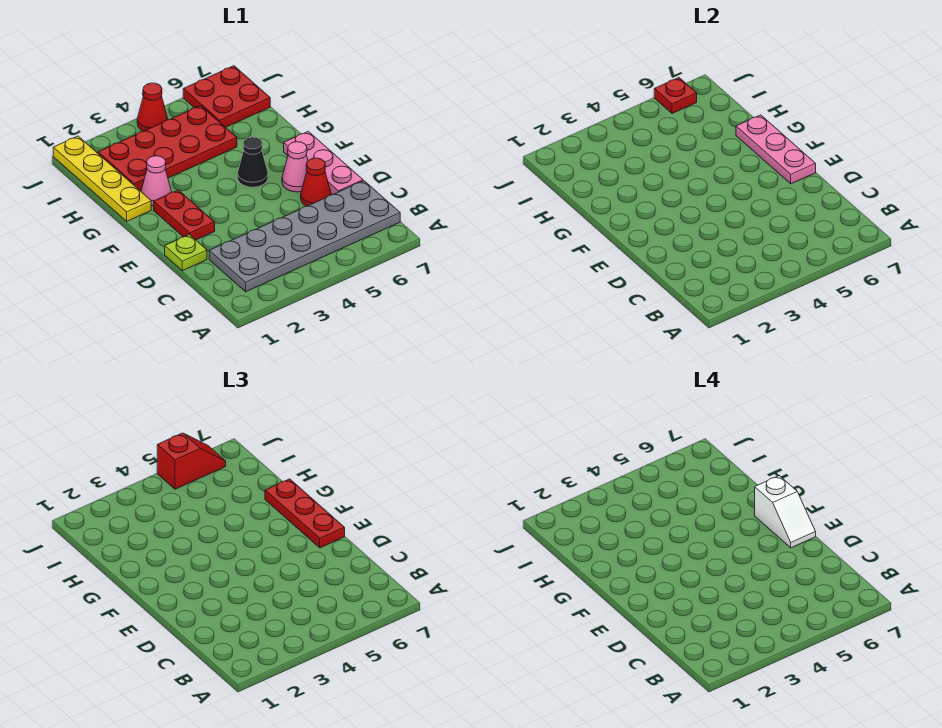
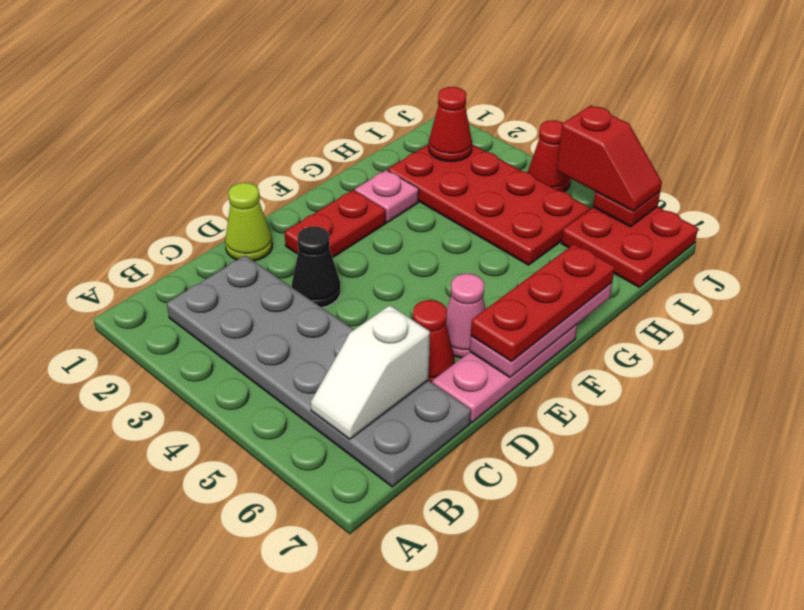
lime 1x1 plate [165,234,207,271] -> lime 1x1 cone [225,183,273,261]
white 1x2 slope [755,476,816,548] -> white 1x2 slope moved to [311,305,430,439]
black 1x1 cone [238,137,268,187] -> black 1x1 cone moved to [292,227,340,307]
yellow 1x4 plate [53,136,151,221] -> none
pink 1x1 cone [141,156,171,206] -> pink 1x1 plate [355,170,419,223]
none -> red 1x1 cone [429,87,472,161]

